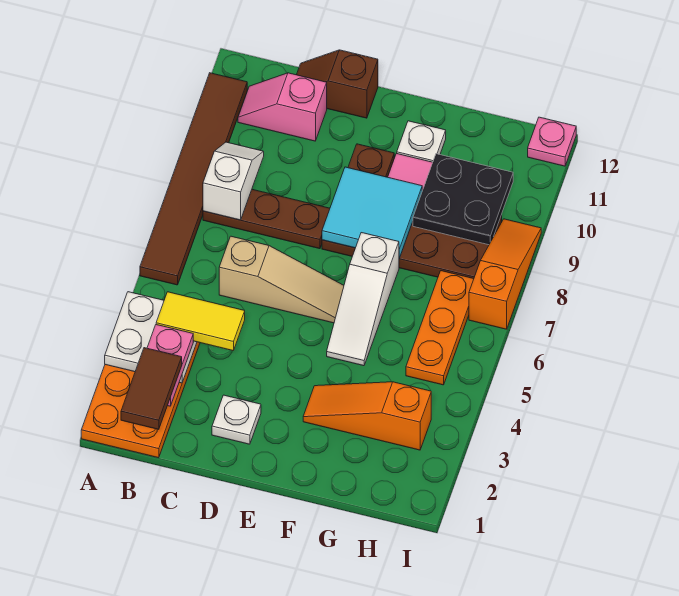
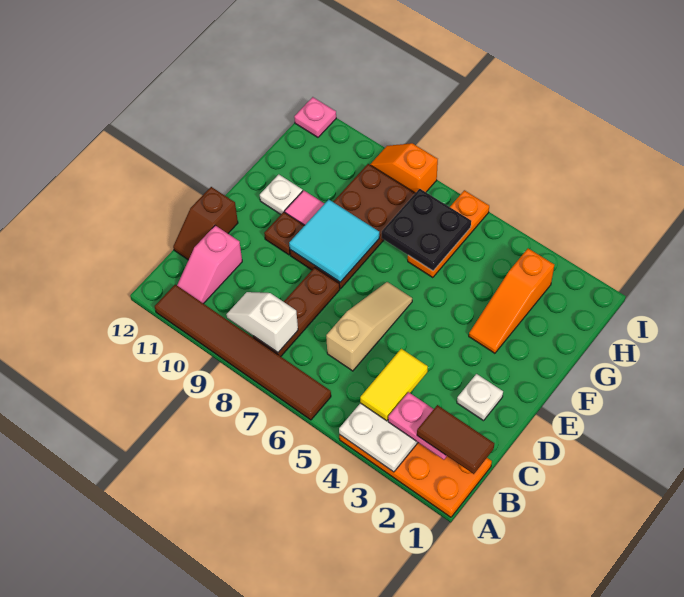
white 1x3 slope [327,233,399,366] -> none
black 2x2 plate [413,154,513,245] -> black 2x2 plate moved to [382,189,471,271]
orange 1x3 plate [406,271,474,385] -> orange 1x3 plate turned to [408,190,489,278]
orange 1x3 slope [469,219,541,329] -> orange 1x2 slope [370,143,438,193]

